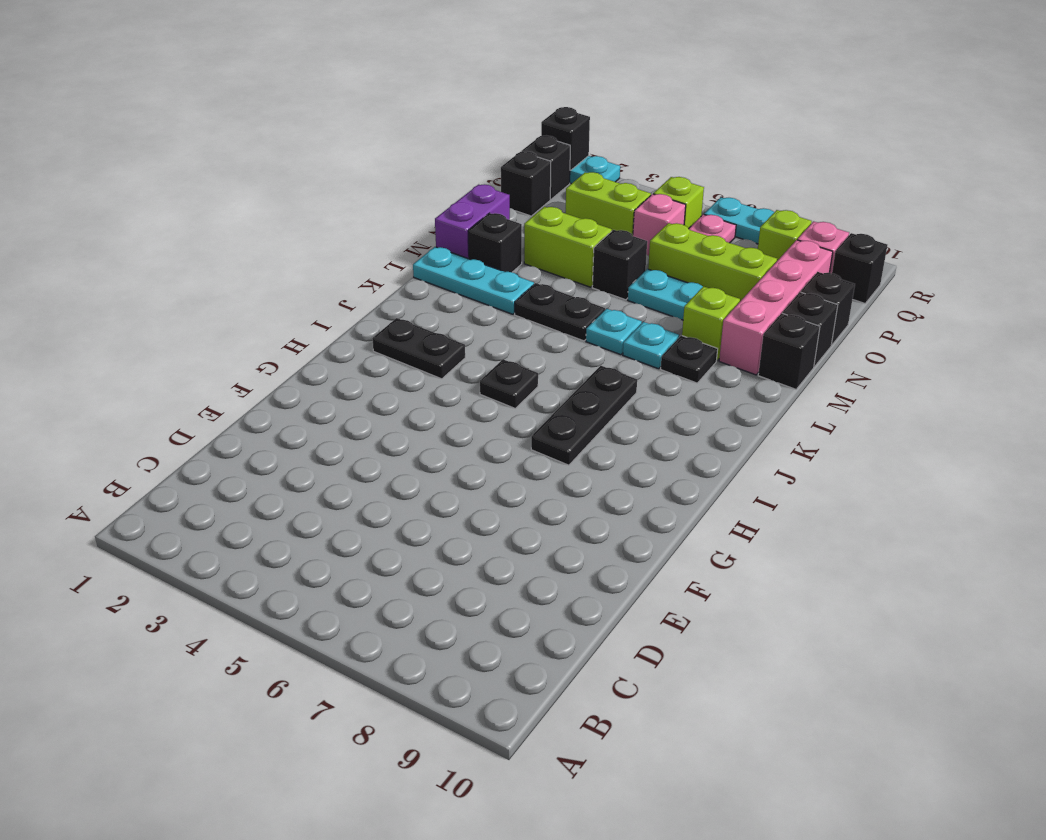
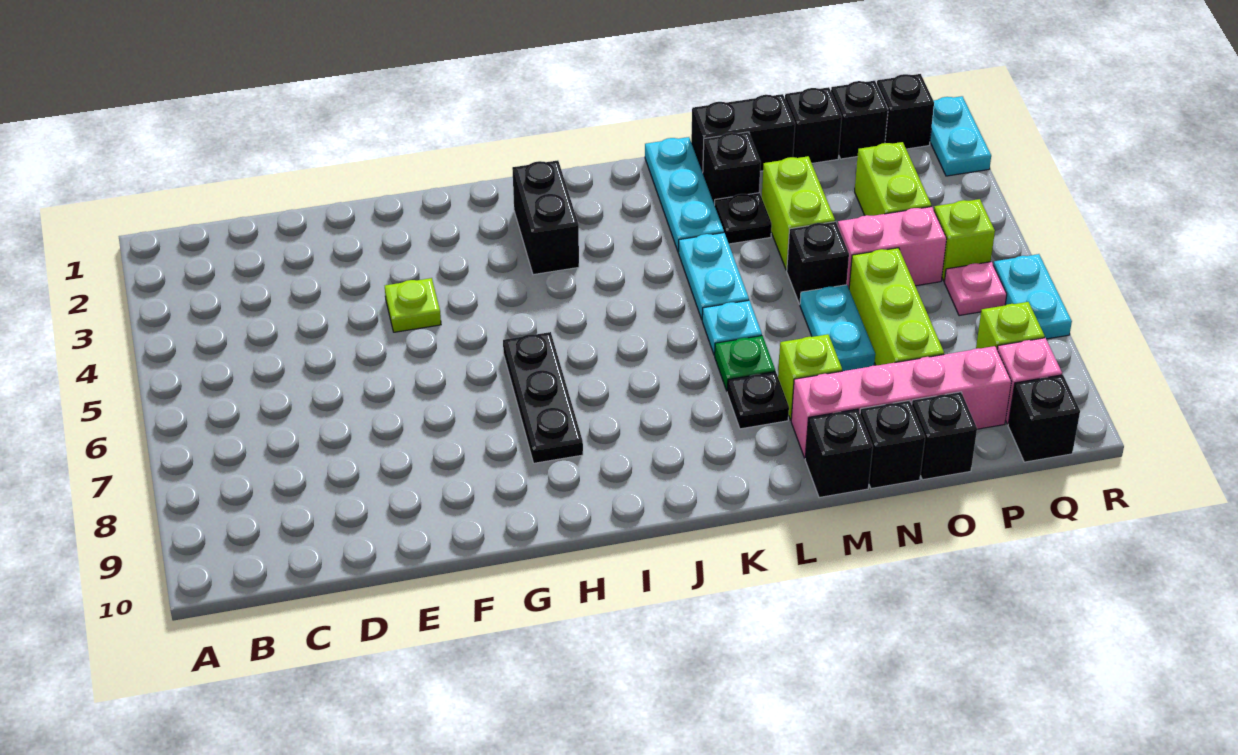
none -> lime 1x1 plate [385,278,441,332]
black 1x3 plate [531,366,637,465] -> black 1x3 plate turned to [503,332,583,463]
black 1x2 plate [372,318,465,379] -> black 1x2 brick [512,160,579,275]
black 1x1 plate [480,359,538,408] -> black 1x1 plate moved to [715,193,772,244]
black 1x2 plate [515,283,605,341] -> cyan 1x2 plate [678,233,749,319]
cyan 1x1 plate [623,322,679,369] -> green 1x1 plate [715,336,775,391]
purple 1x2 brick [435,184,510,259] -> black 1x2 brick [691,94,795,173]
pink 1x1 brick [633,194,686,256] -> pink 1x2 brick [838,207,947,287]
black 1x1 brick [541,107,590,170] -> black 1x1 brick moved to [785,87,842,163]

